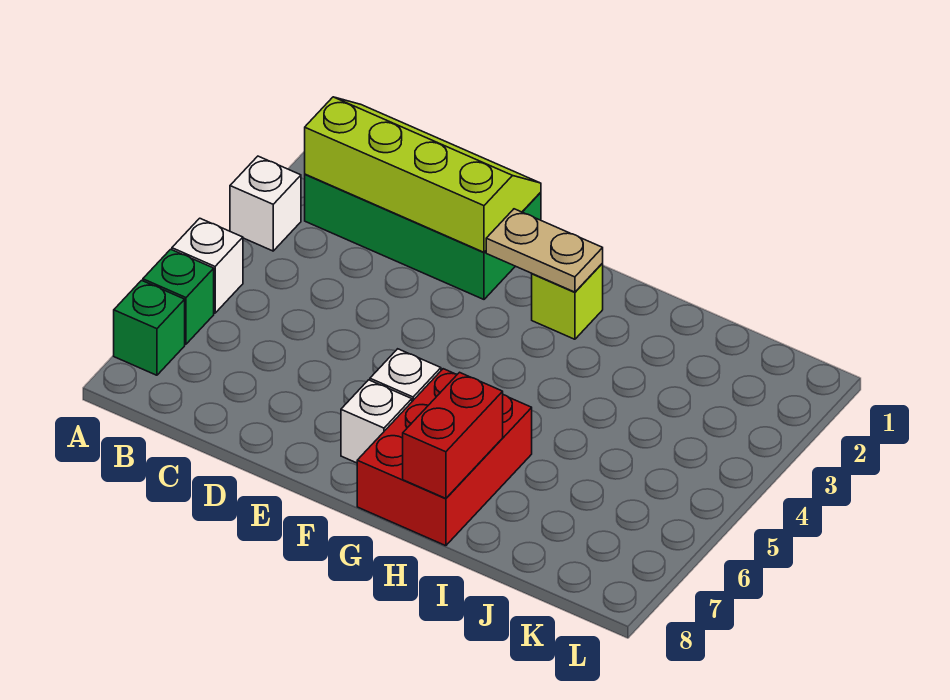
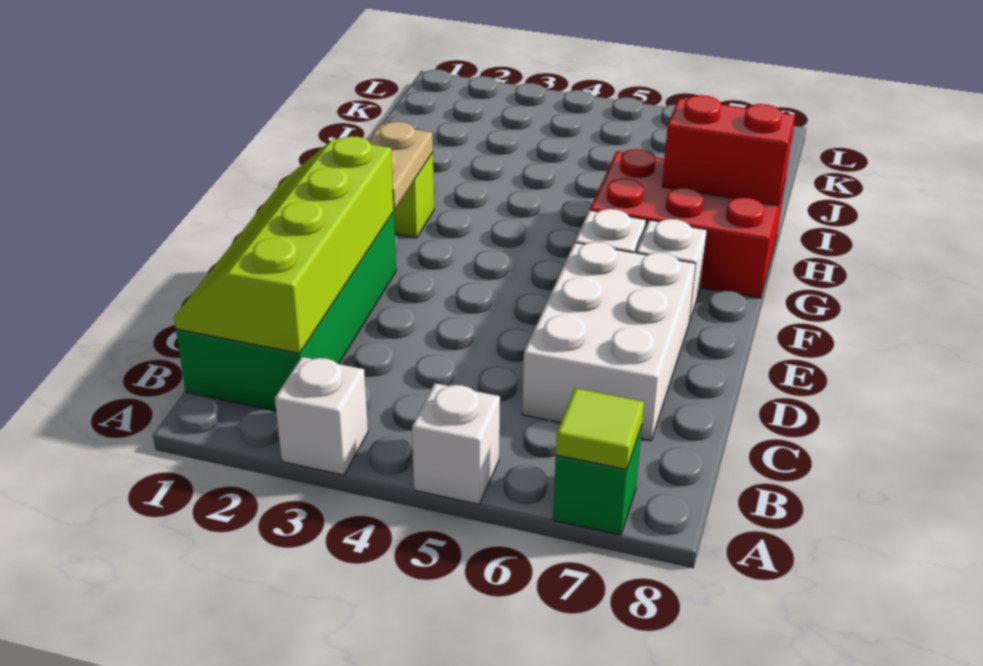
green 1x1 brick [143,249,214,344] -> none
none -> lime 1x1 tile [556,388,644,470]
none -> white 2x3 brick [522,242,696,441]

